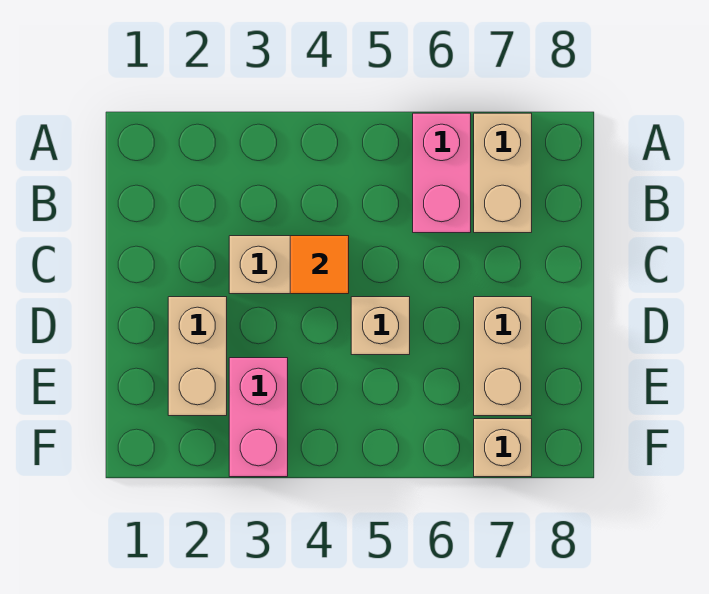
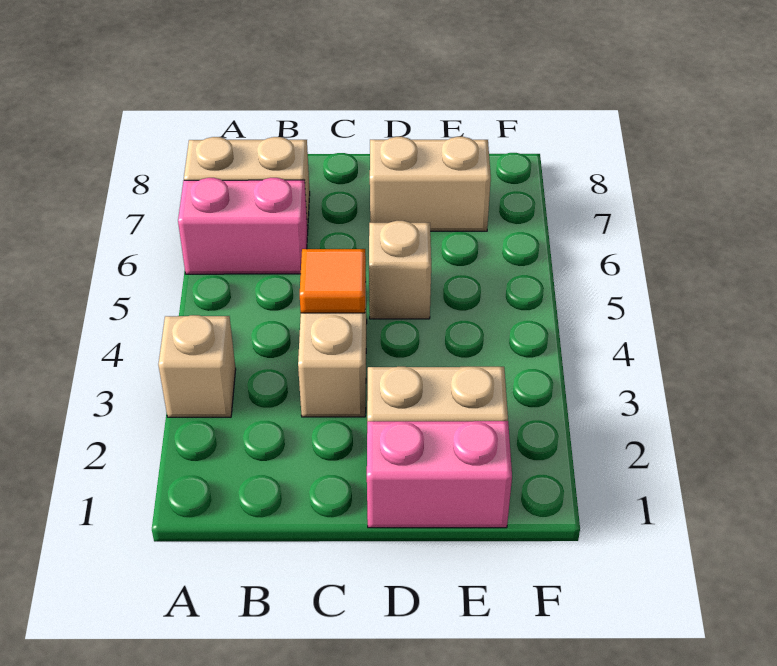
pink 1x2 brick [229,358,288,477] -> pink 1x2 brick moved to [367,421,512,528]
tan 1x1 brick [474,419,532,477] -> tan 1x1 brick moved to [158,315,236,417]

